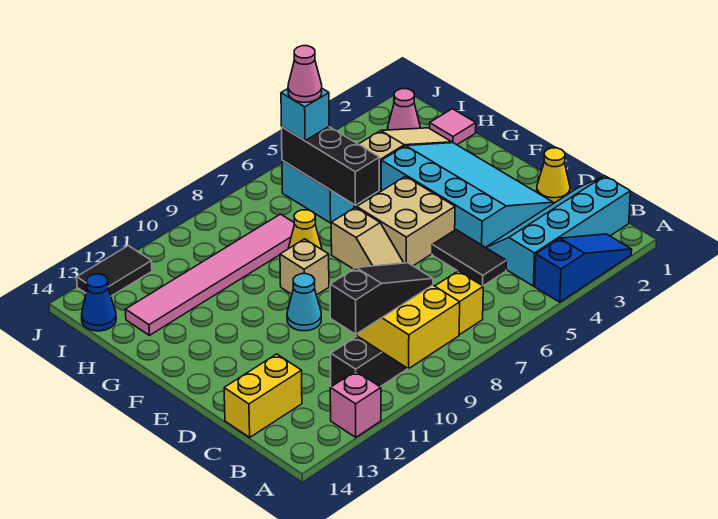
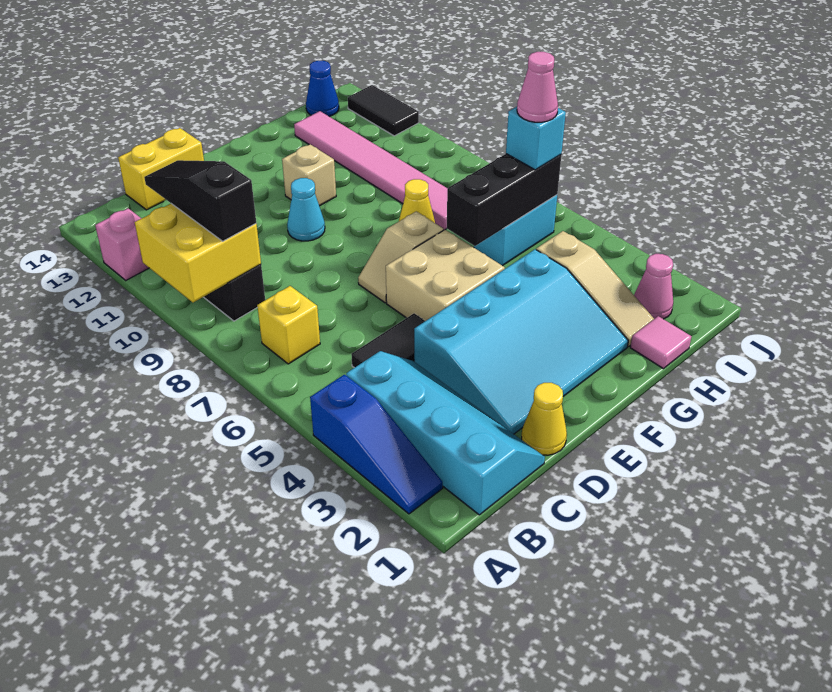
black 1x3 slope [330,263,433,334] -> black 1x3 slope turned to [144,160,256,241]
yellow 1x2 brick [224,354,302,437] -> yellow 1x2 brick turned to [118,128,204,210]
tan 1x1 brick [280,239,329,295] -> tan 1x1 brick moved to [282,144,336,206]

